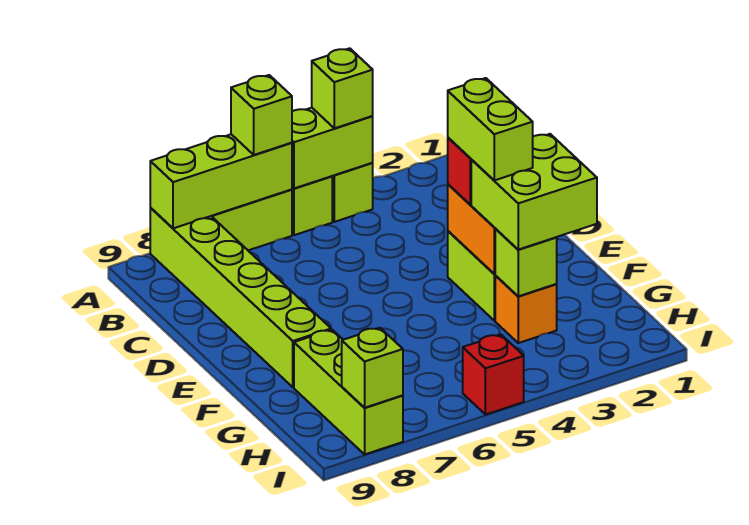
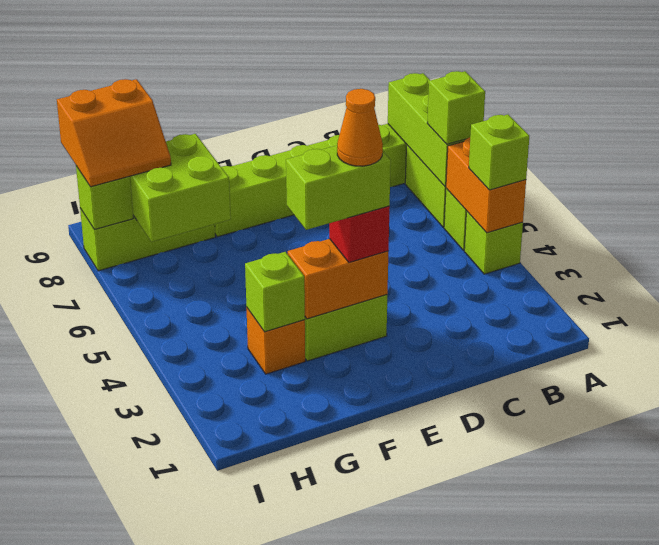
lime 1x2 brick [292,108,373,188] -> orange 1x2 brick [446,137,526,233]
none -> orange 1x1 cone [337,89,383,166]
lime 2x2 brick [471,134,597,250] -> lime 2x2 brick moved to [130,134,231,242]
none -> orange 2x2 slope [57,79,171,187]
red 1x1 brick [463,335,524,415] -> none

